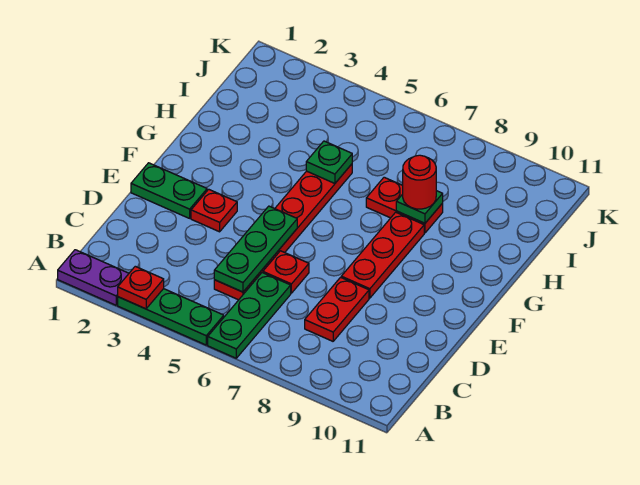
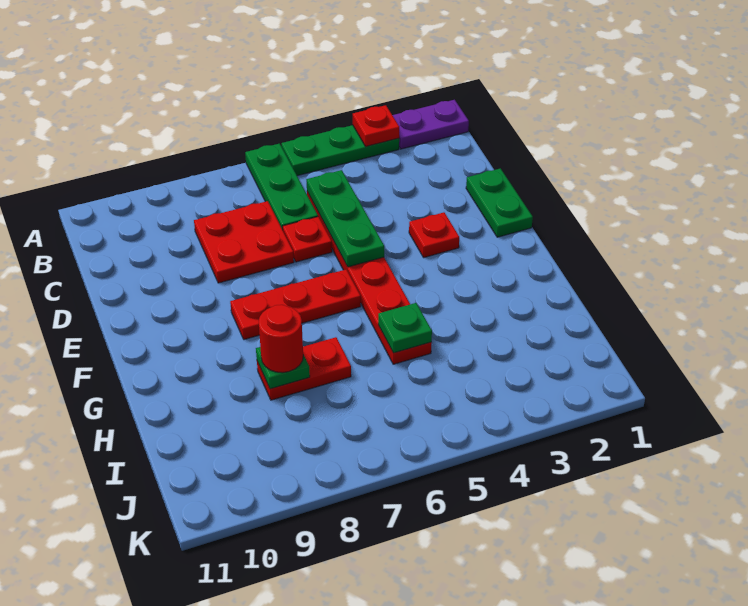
red 1x2 plate [305,277,369,341] -> red 2x2 plate [194,201,294,283]
green 1x2 plate [131,163,207,218] -> green 1x2 plate turned to [466,168,533,237]
red 1x3 plate [341,212,424,298] -> red 1x3 plate turned to [230,269,361,339]

